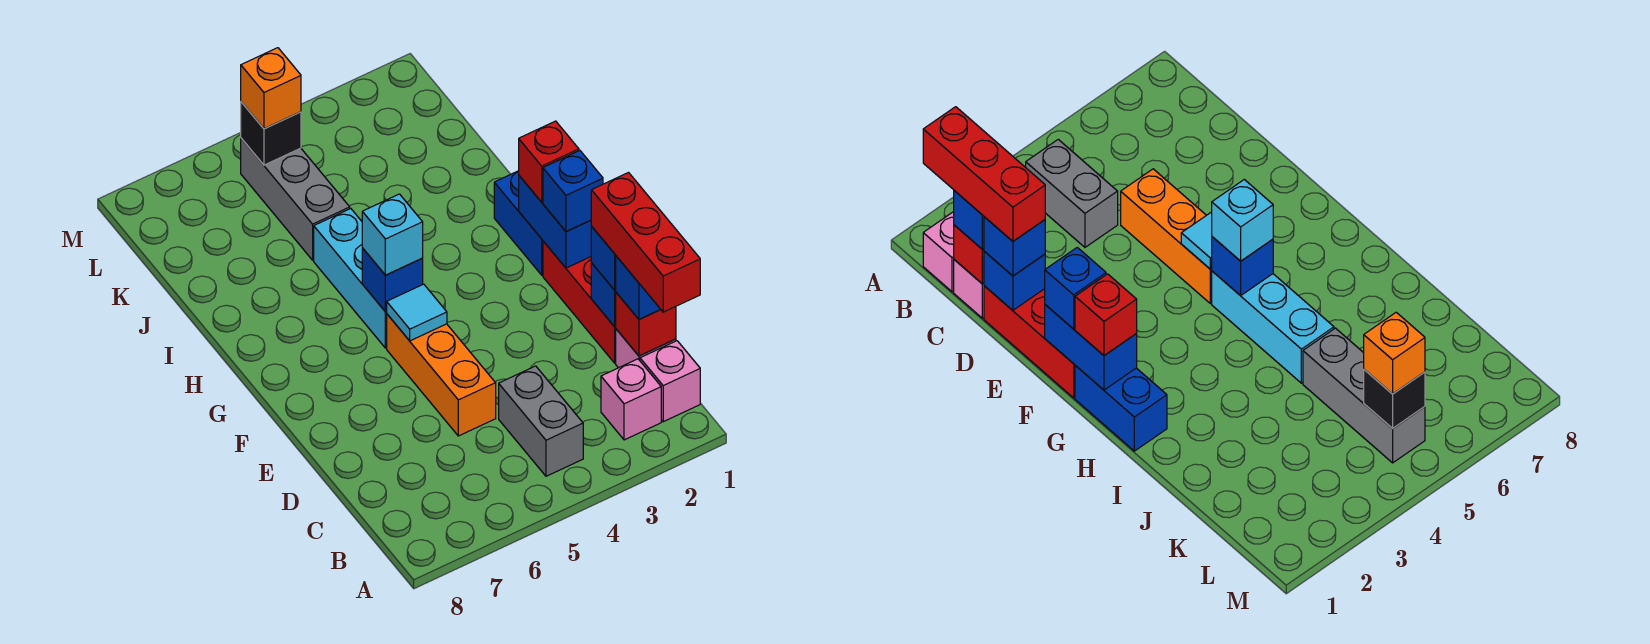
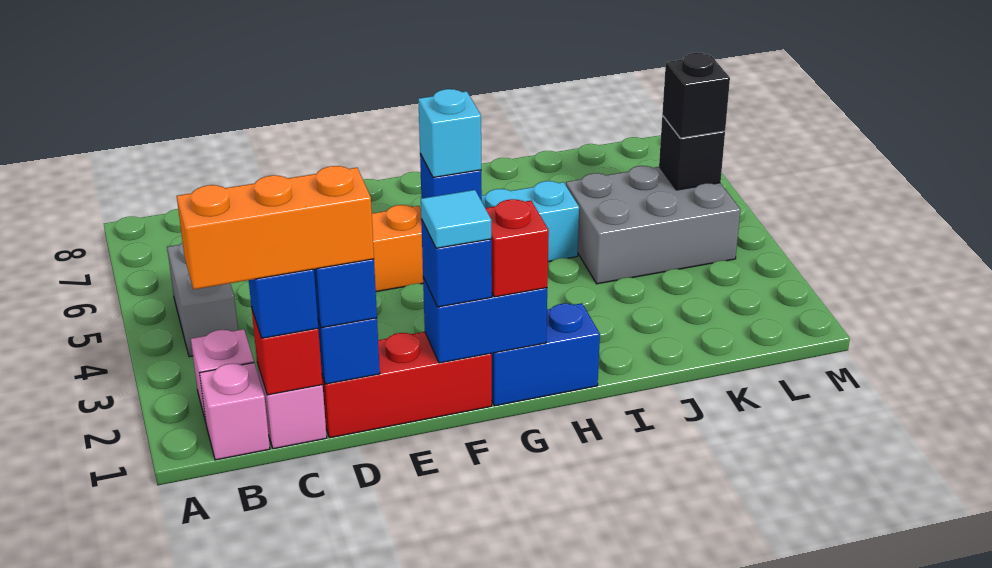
red 1x3 brick [591,173,700,312] -> orange 1x3 brick [177,166,374,289]
grey 1x2 brick [499,366,583,476] -> grey 1x2 brick turned to [167,242,238,357]
cyan 1x1 tile [387,284,447,341] -> cyan 1x1 tile moved to [421,190,491,248]
grey 1x3 brick [241,138,350,260] -> grey 2x3 brick [566,166,740,284]
orange 1x1 brick [241,48,301,129] -> black 1x1 brick [662,53,730,138]

